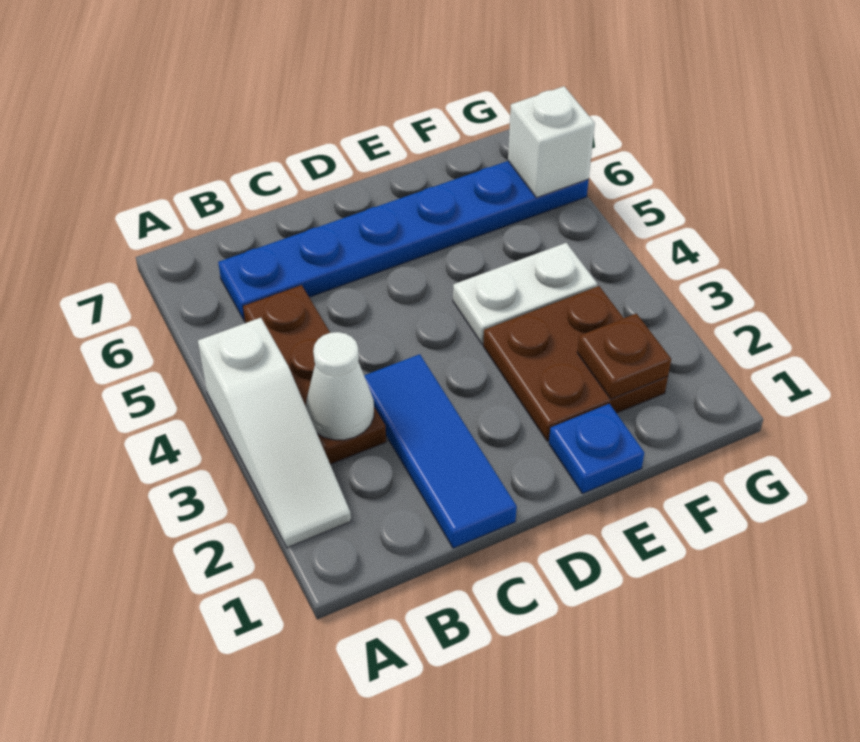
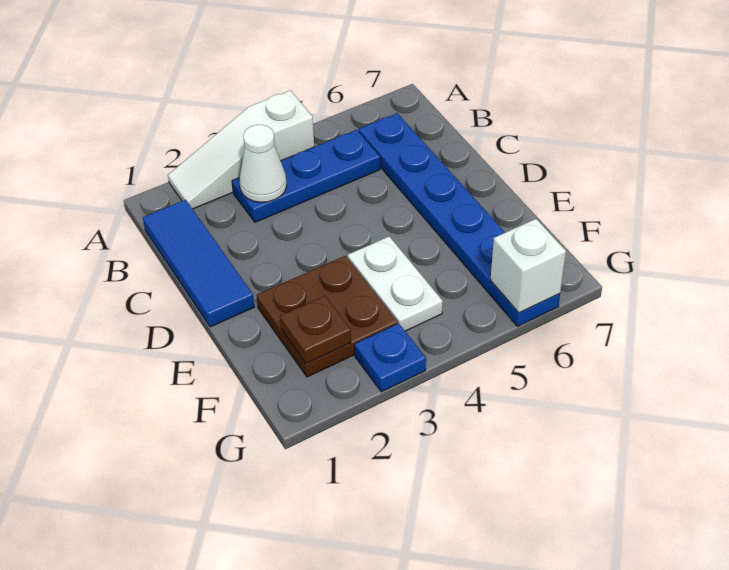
brown 1x3 plate [243,285,386,464] -> blue 1x3 plate [232,130,380,222]
blue 1x3 tile [364,354,517,548] -> blue 1x3 tile turned to [143,200,254,327]
blue 1x1 plate [549,404,644,494] -> blue 1x1 plate moved to [355,324,426,392]

